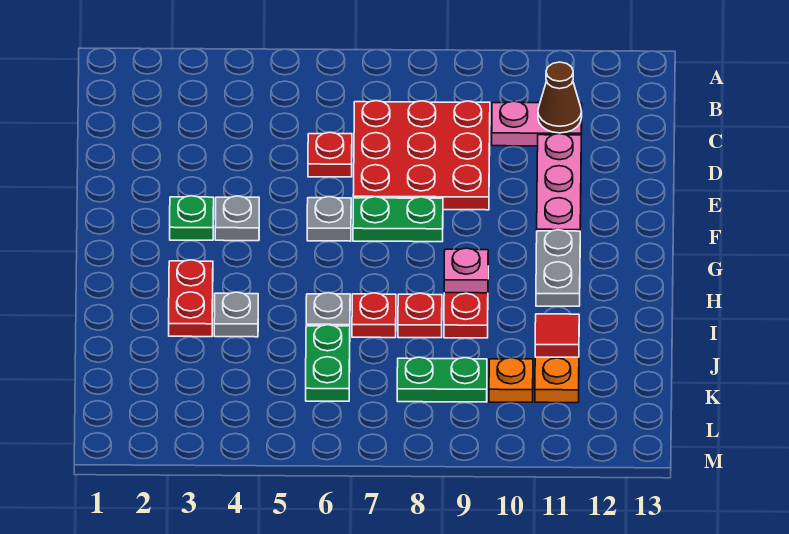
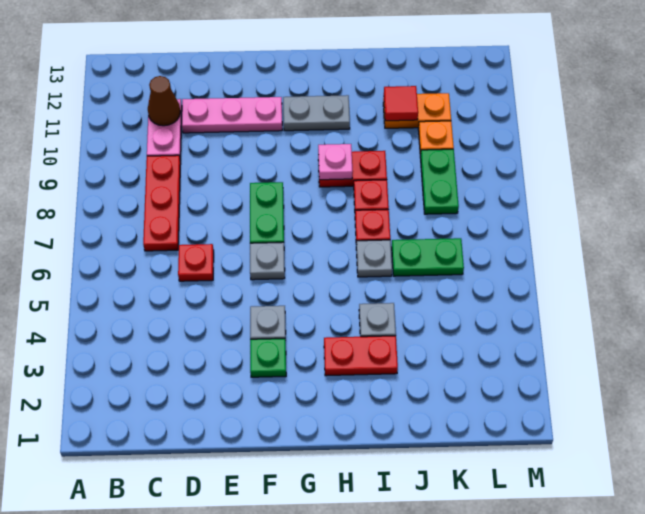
red 3x3 plate [353,101,490,210] -> red 1x3 plate [143,155,181,251]

